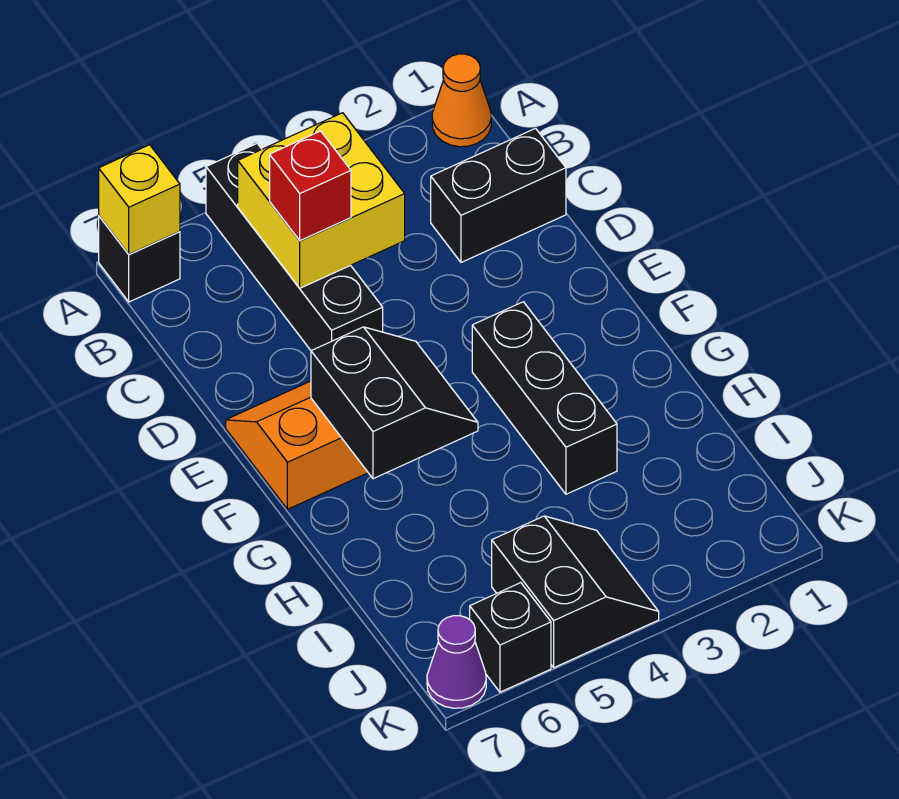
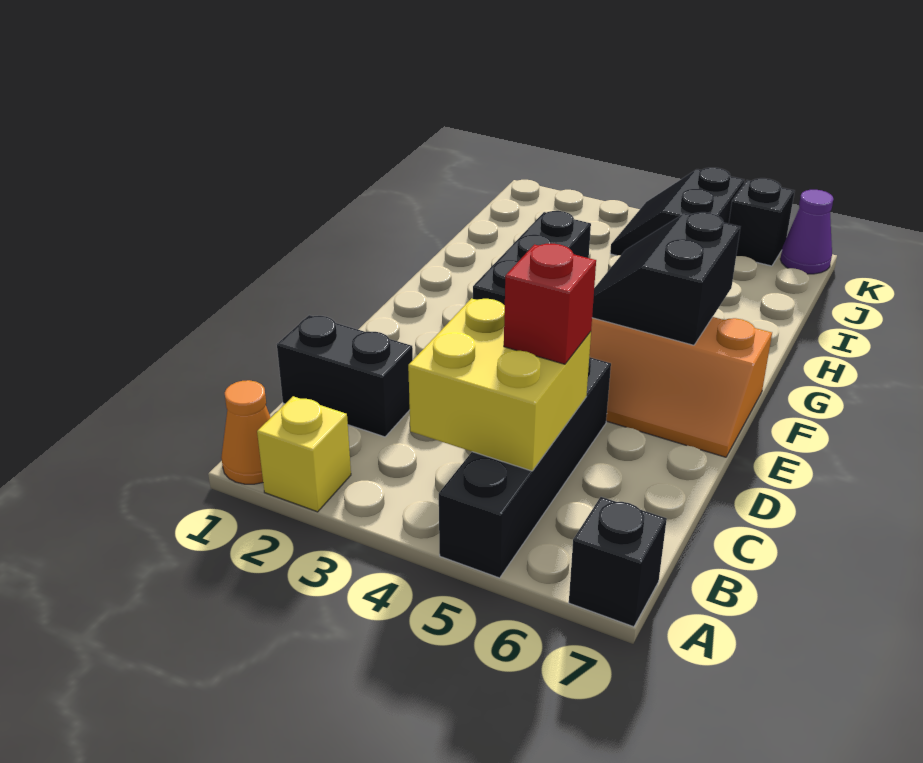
yellow 1x1 brick [99,145,180,254] -> yellow 1x1 brick moved to [257,396,351,512]

